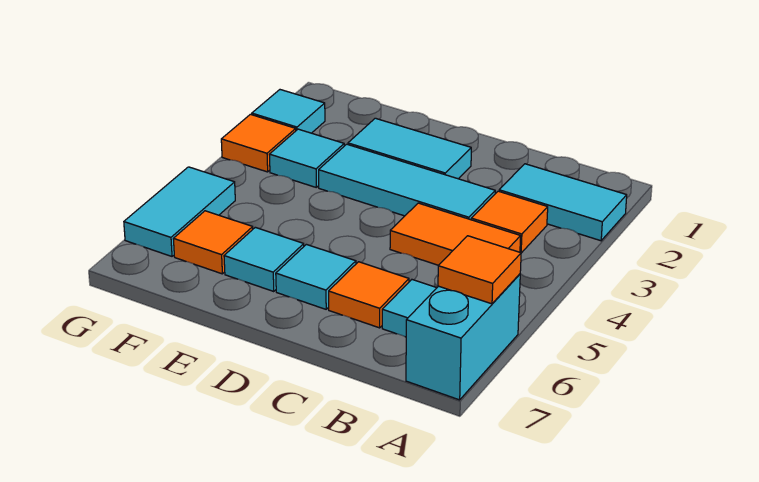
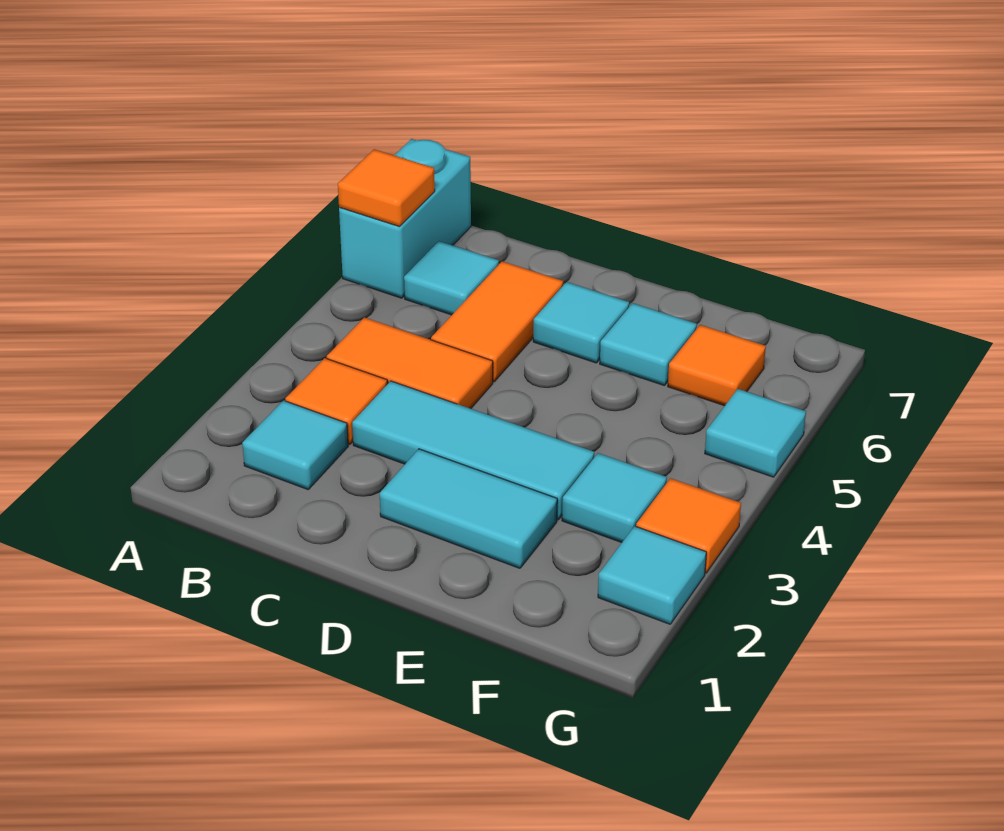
cyan 1x2 tile [499,164,627,241] -> cyan 1x1 tile [242,401,348,489]
orange 1x1 tile [329,262,409,328] -> orange 1x2 tile [431,261,563,382]
cyan 1x2 tile [124,167,235,256] -> cyan 1x1 tile [705,389,806,477]

